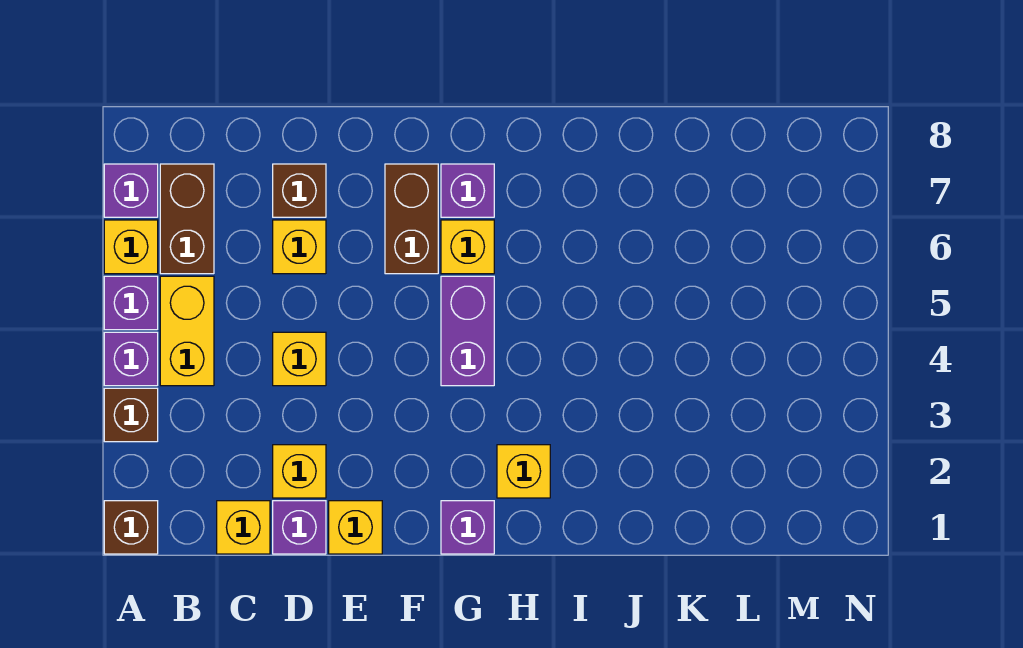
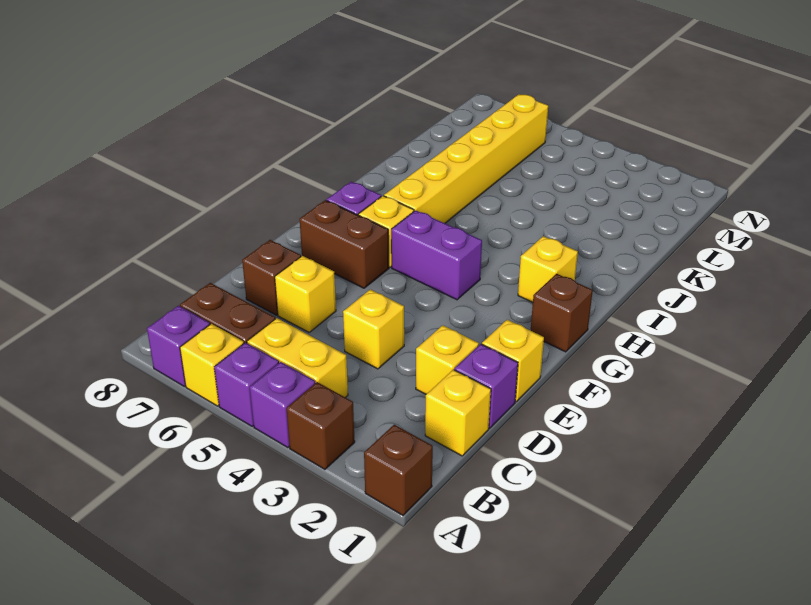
purple 1x1 brick [441,501,494,554] -> brown 1x1 brick [531,274,593,352]
none -> yellow 1x6 brick [384,94,548,223]

